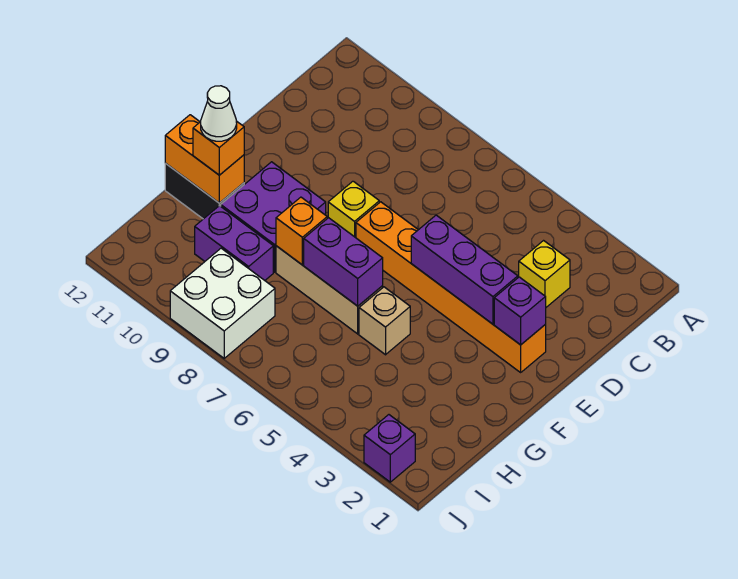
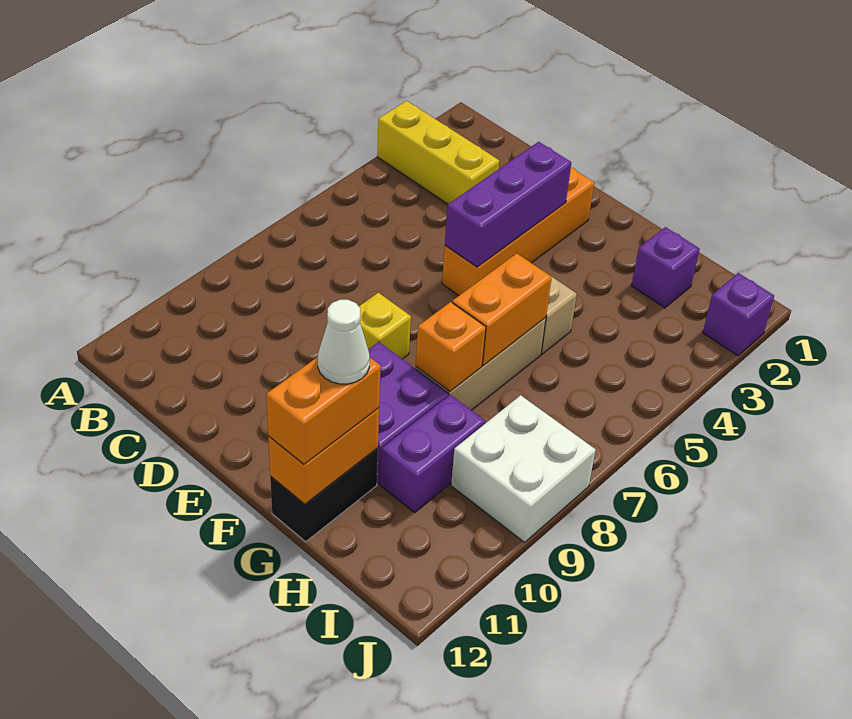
yellow 1x1 brick [519,241,570,307] -> yellow 1x3 brick [377,101,499,204]
orange 1x6 brick [356,202,546,372] -> orange 1x4 brick [442,168,594,295]
purple 1x1 brick [494,277,546,345] -> purple 1x1 brick moved to [631,227,700,308]
purple 1x2 brick [304,218,383,306] -> orange 1x2 brick [452,253,552,365]
orange 1x1 brick [193,121,244,175] -> orange 1x2 brick [266,357,381,464]

